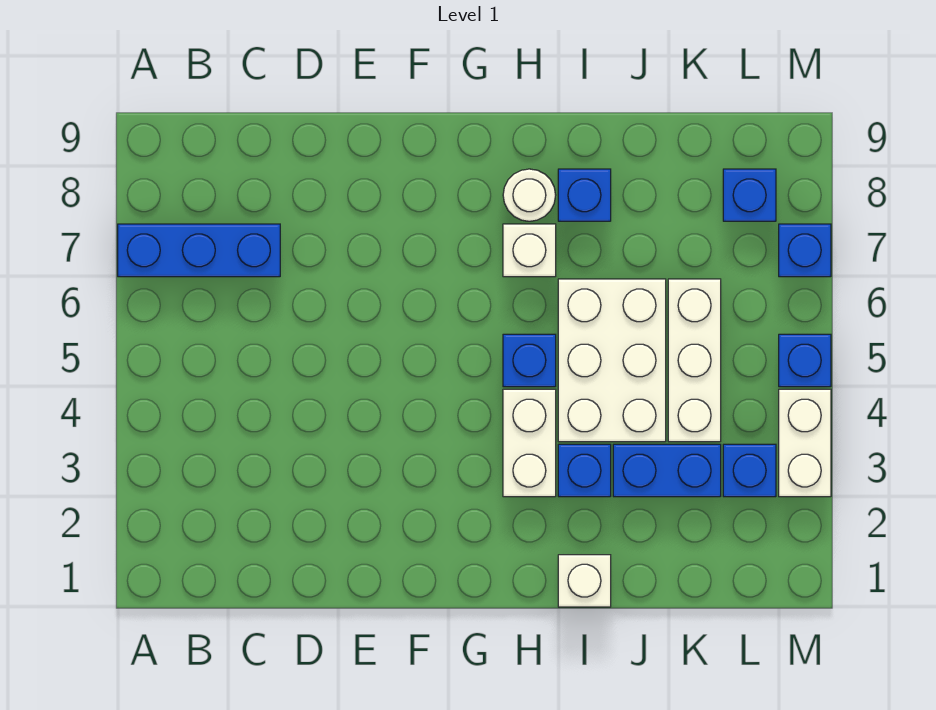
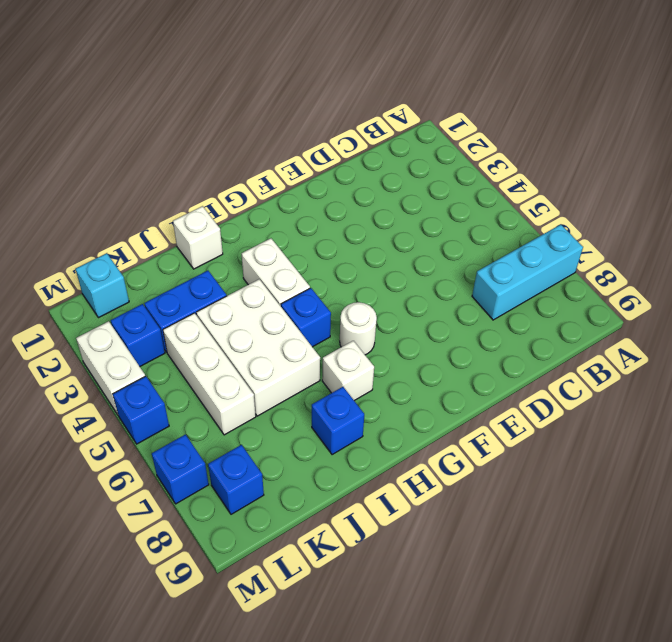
blue 1x3 brick [118,224,280,277] -> cyan 1x3 brick [472,225,583,320]
white 1x1 round brick [503,169,556,221] -> white 1x1 round brick moved to [340,302,377,355]
blue 1x1 brick [558,444,611,497] -> none
none -> cyan 1x1 brick [76,253,129,318]

